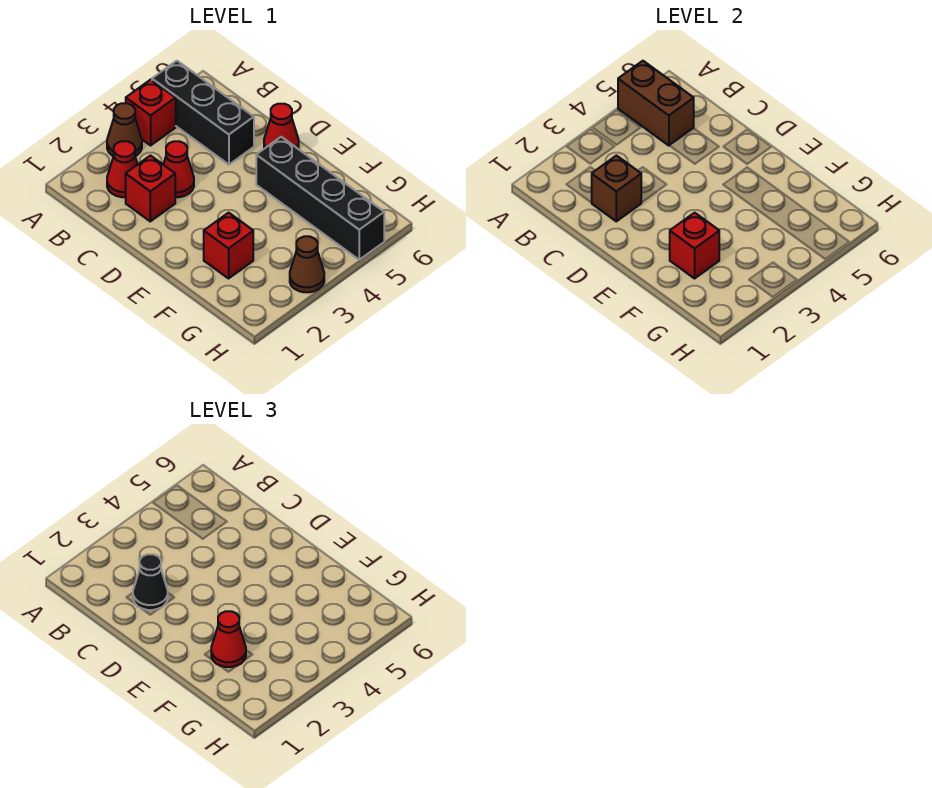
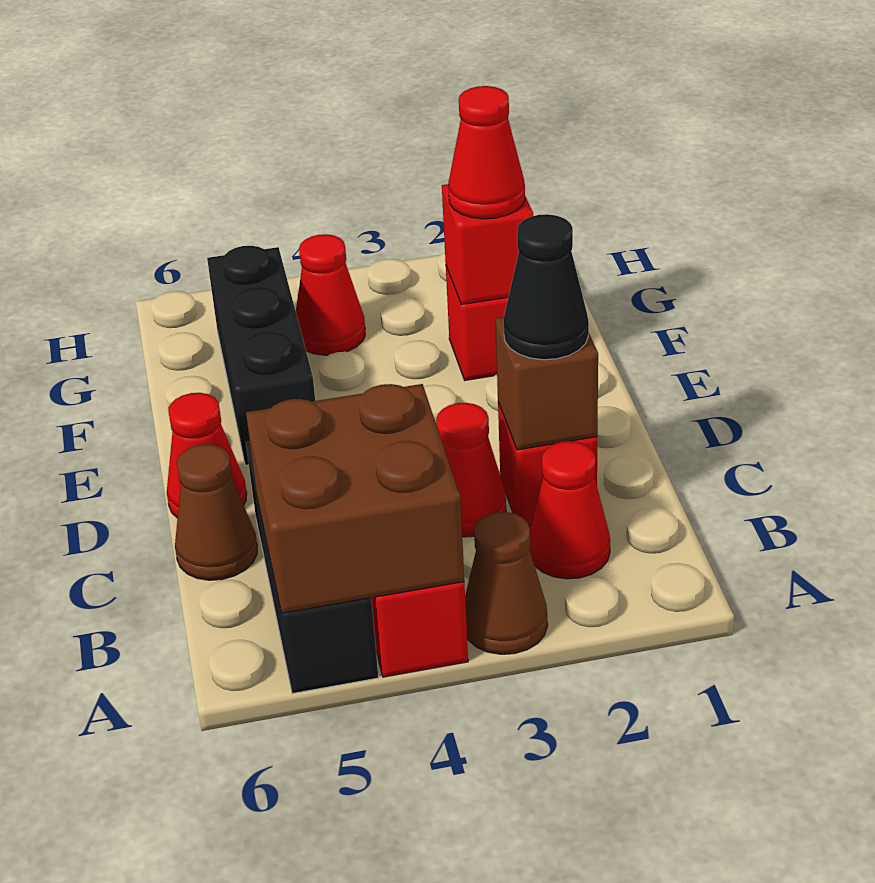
brown 1x2 brick [618,61,694,146] -> brown 2x2 brick [246,384,464,613]
black 1x4 brick [256,137,384,260] -> black 1x3 brick [207,246,315,466]
none -> red 1x1 cone [296,234,365,355]
brown 1x1 cone [290,236,324,292] -> brown 1x1 cone moved to [175,444,257,580]

